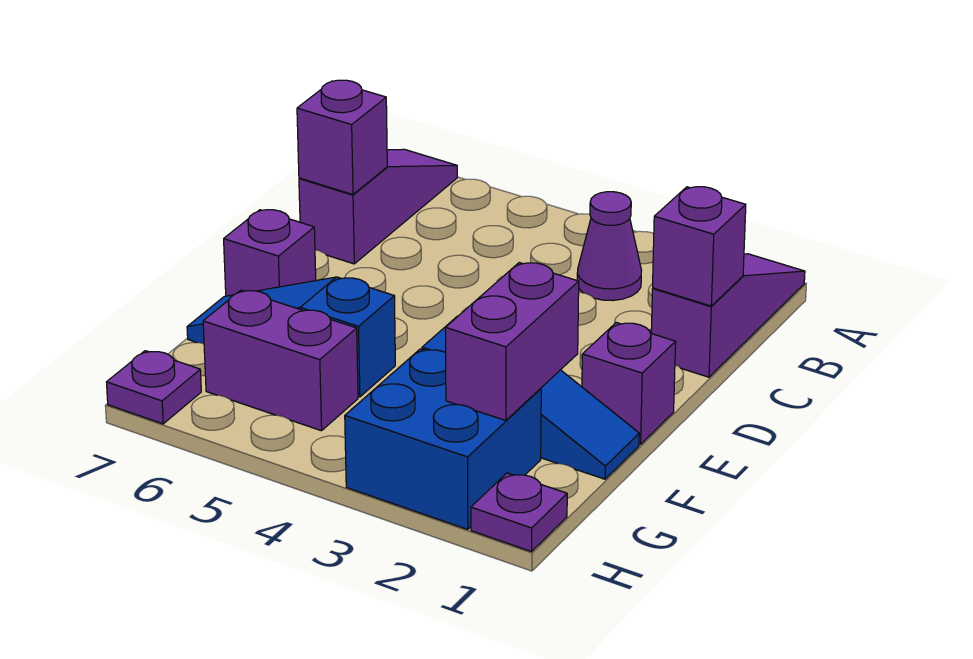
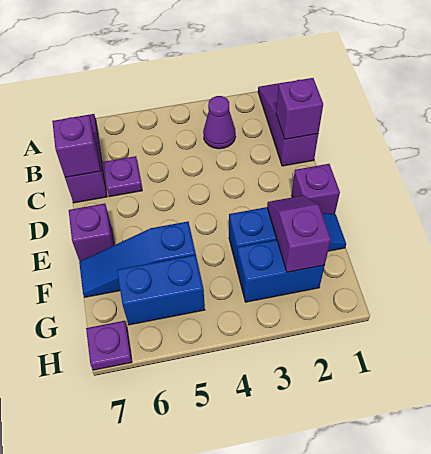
purple 1x2 brick [445,263,579,421] -> purple 1x2 slope [267,195,331,272]
blue 2x2 brick [345,349,541,529] -> blue 1x2 brick [237,240,325,302]
purple 1x2 brick [203,290,358,431] -> blue 1x2 brick [117,255,205,325]
purple 1x1 plate [471,473,567,552] -> purple 1x1 plate moved to [103,156,142,197]

